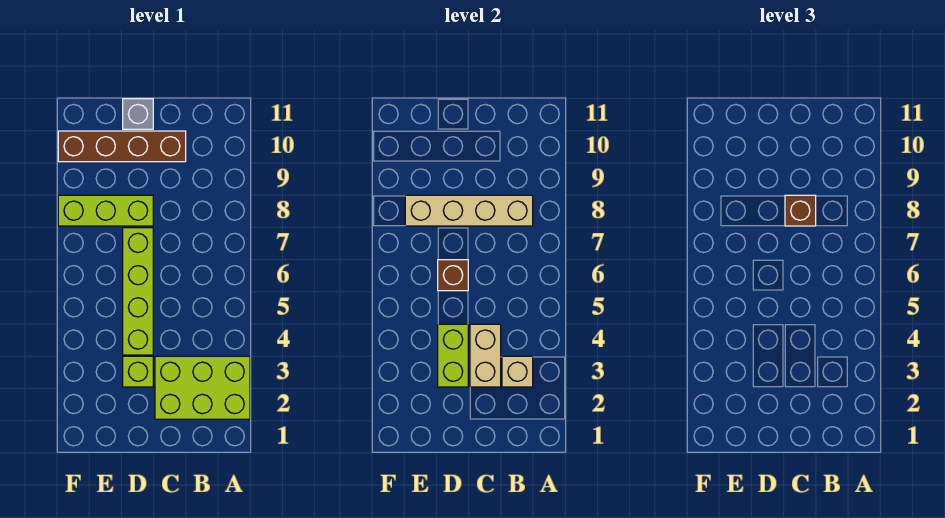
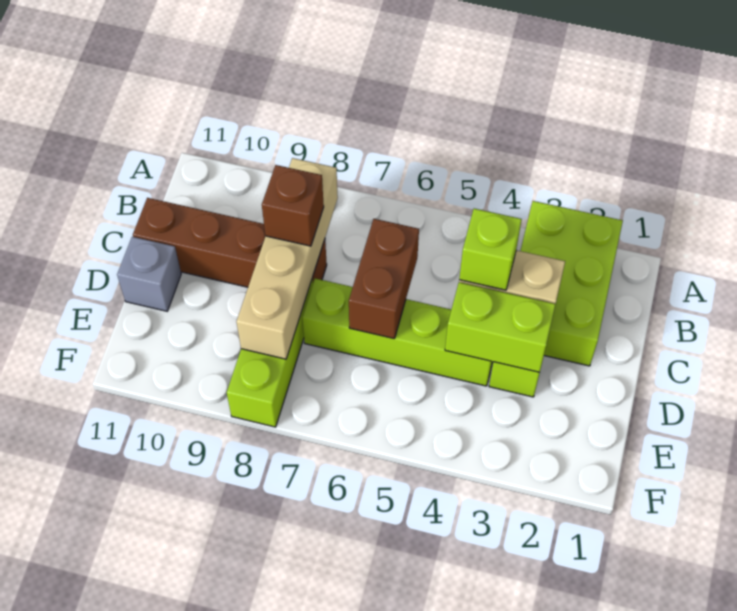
tan 1x1 brick [502,356,533,387] -> none
none -> lime 1x1 brick [459,209,522,290]
brown 1x4 brick [58,131,186,162] -> brown 1x4 brick turned to [133,198,327,287]
brown 1x1 brick [438,260,468,291] -> brown 1x2 brick [349,219,419,339]

